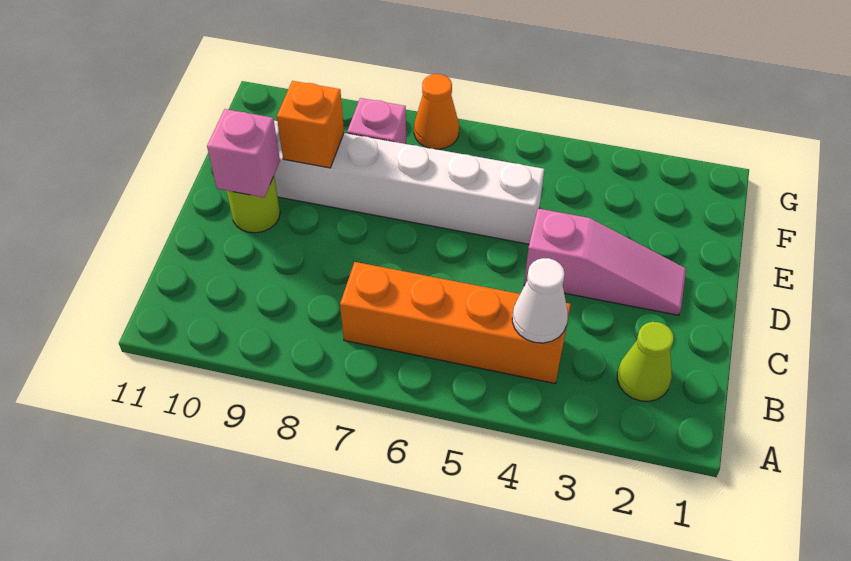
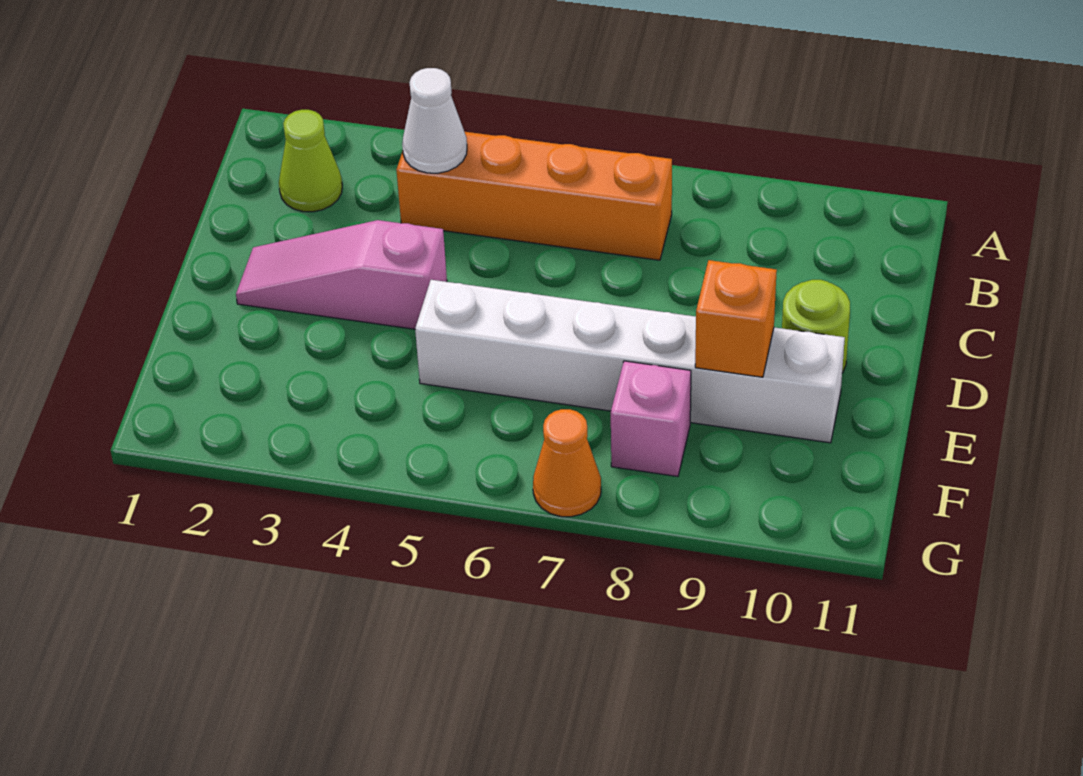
pink 1x1 brick [207,109,280,197] -> none

